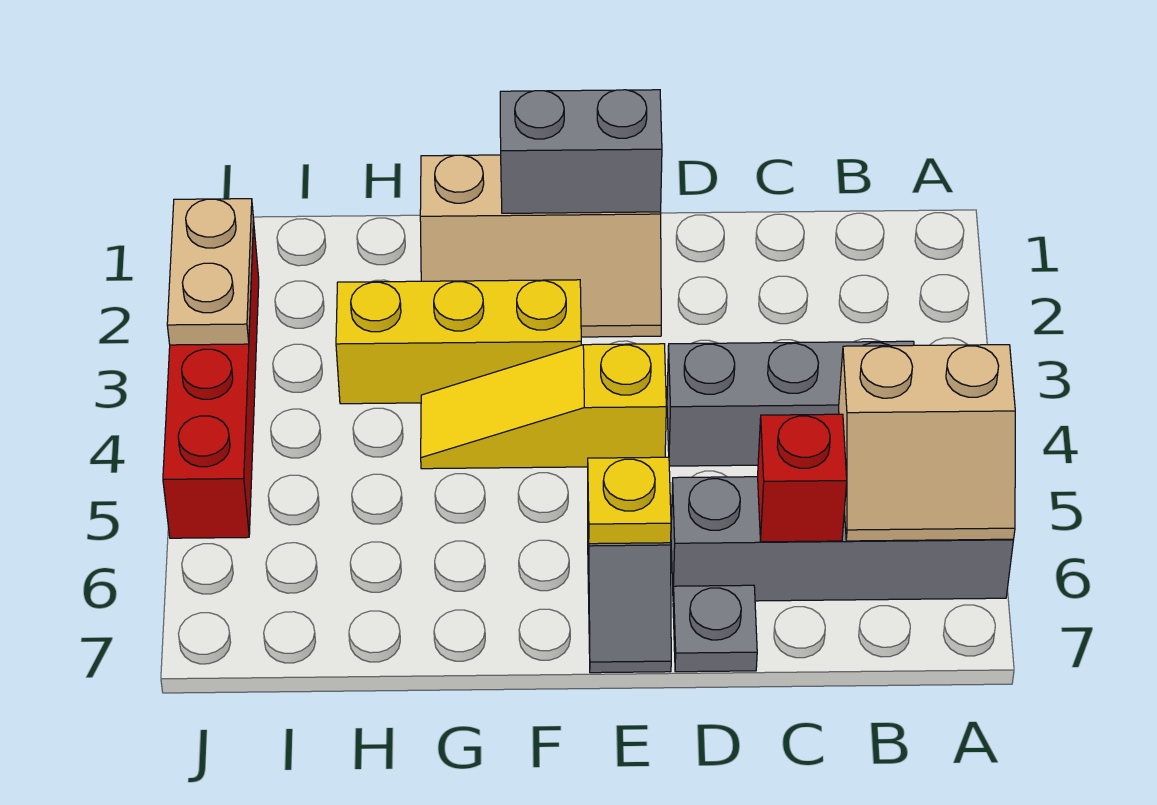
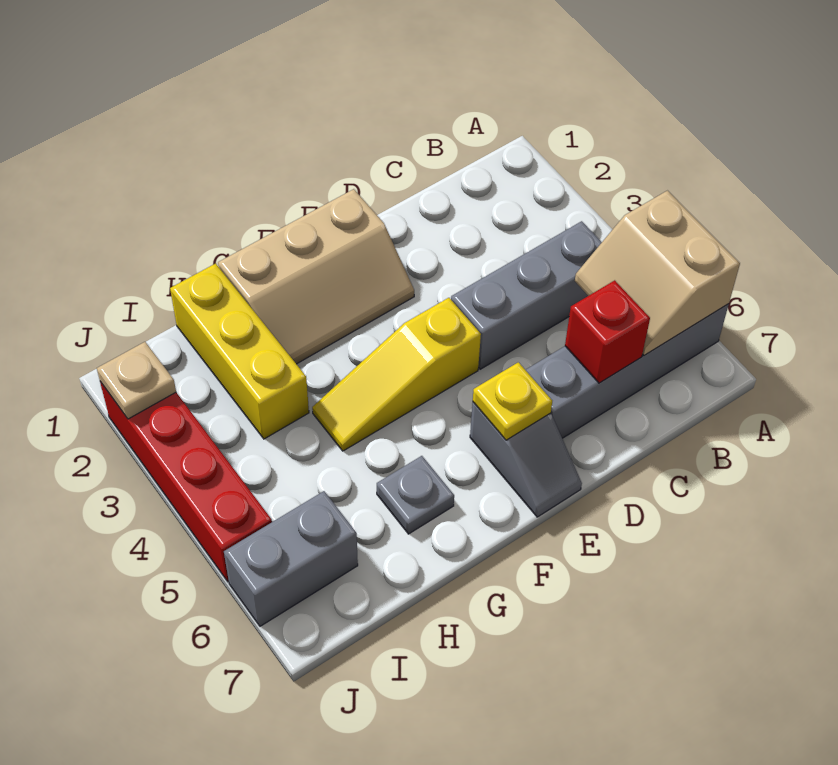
tan 2x2 slope [839,345,1015,541] -> tan 2x2 slope turned to [575,191,740,355]
grey 1x1 plate [673,585,757,672] -> grey 1x1 plate moved to [377,456,454,534]
grey 1x2 brick [500,90,662,213] -> grey 1x2 brick moved to [224,491,358,626]
yellow 1x3 brick [336,280,581,404] -> yellow 1x3 brick turned to [170,264,309,439]
tan 1x2 plate [167,199,254,345] -> tan 1x1 plate [97,342,176,419]

